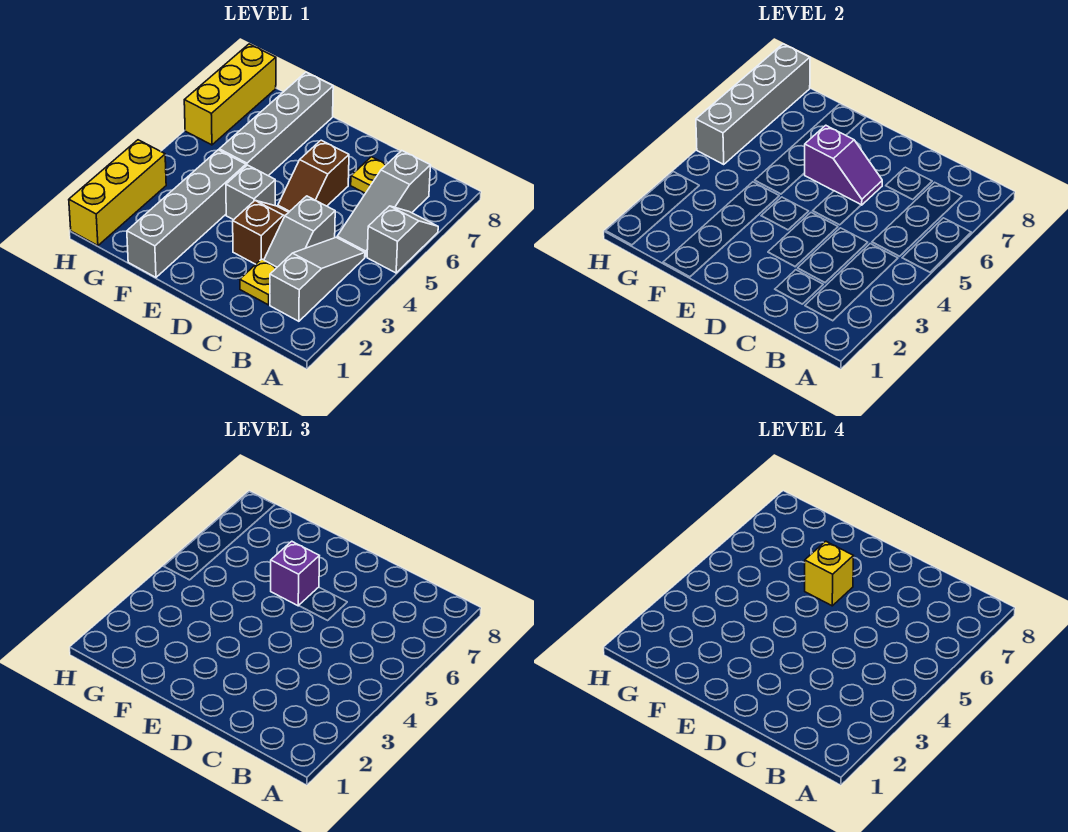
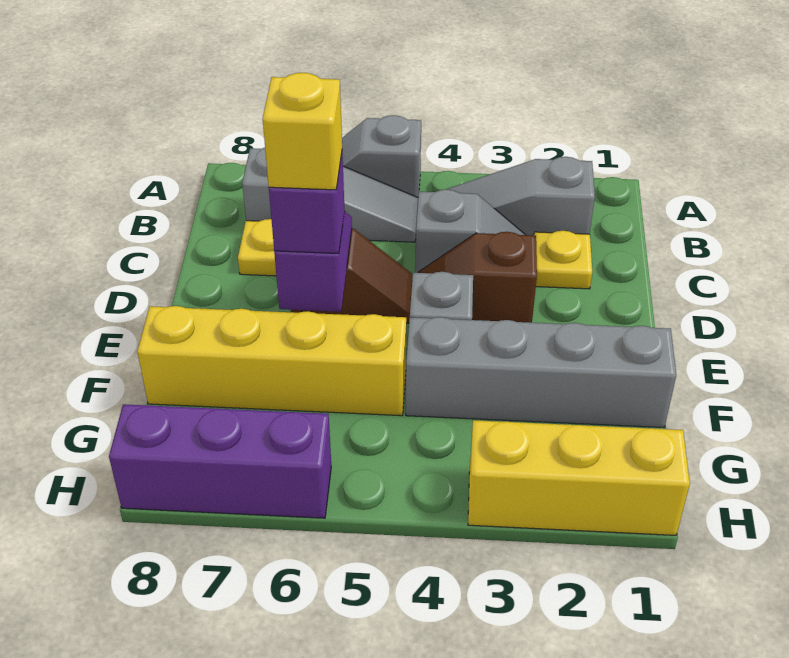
grey 1x4 brick [219,72,333,176] -> yellow 1x4 brick [137,306,406,416]
grey 1x4 brick [696,44,810,164] -> none
yellow 1x3 brick [184,44,276,145] -> purple 1x3 brick [109,404,331,518]

